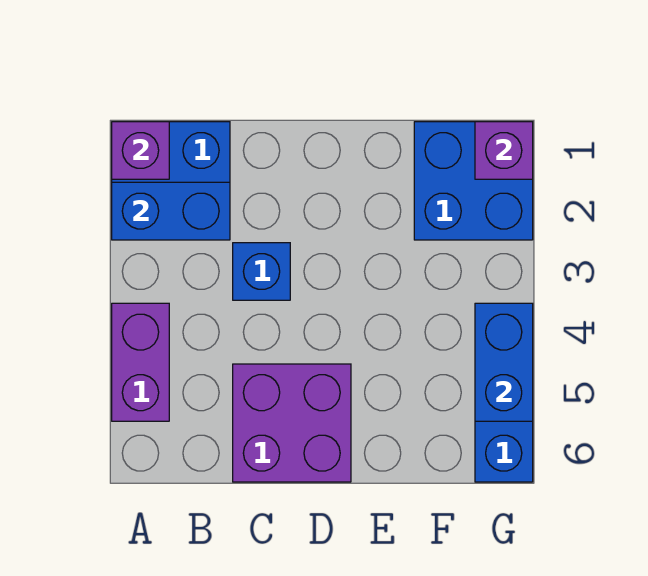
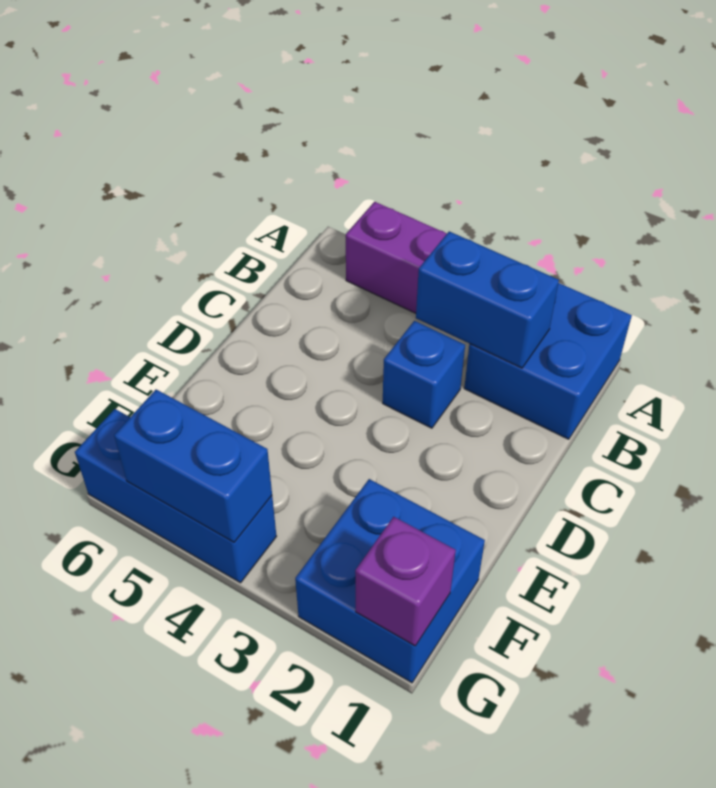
purple 1x1 brick [112,122,169,179] -> none
blue 1x2 brick [112,182,230,240] -> blue 1x2 brick turned to [416,231,559,368]
purple 2x2 brick [233,364,351,482] -> none

